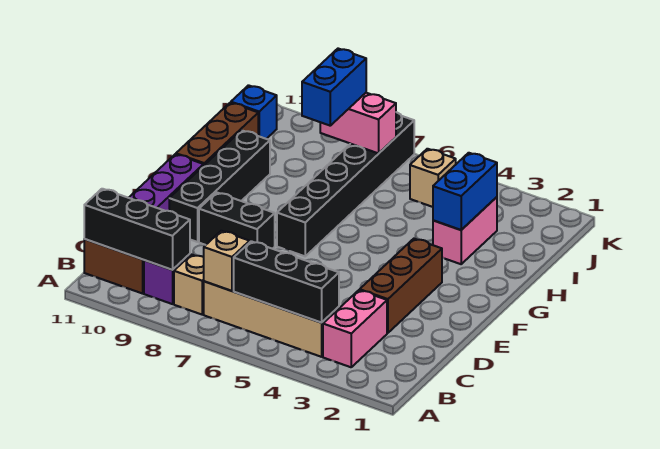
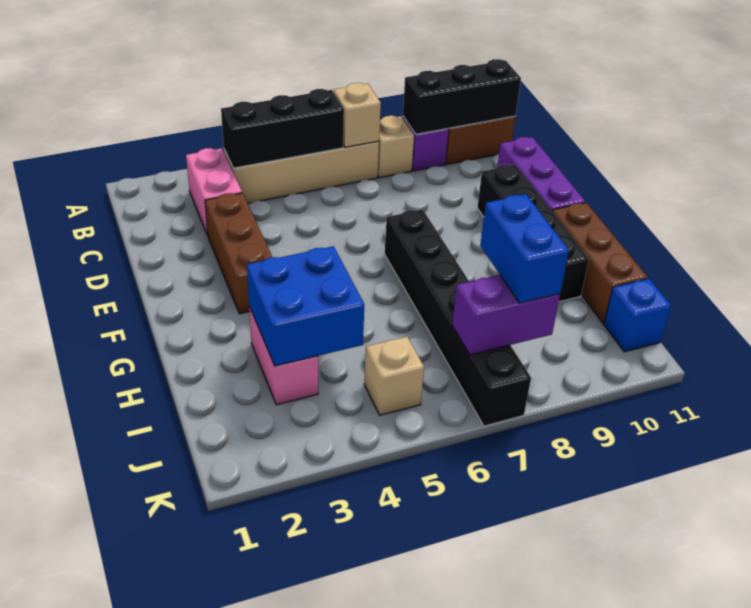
black 1x2 brick [199,192,275,249] -> none
blue 1x2 brick [433,153,497,230] -> blue 2x2 brick [247,246,364,366]
pink 1x2 brick [320,93,396,153] -> purple 1x2 brick [452,275,560,355]

